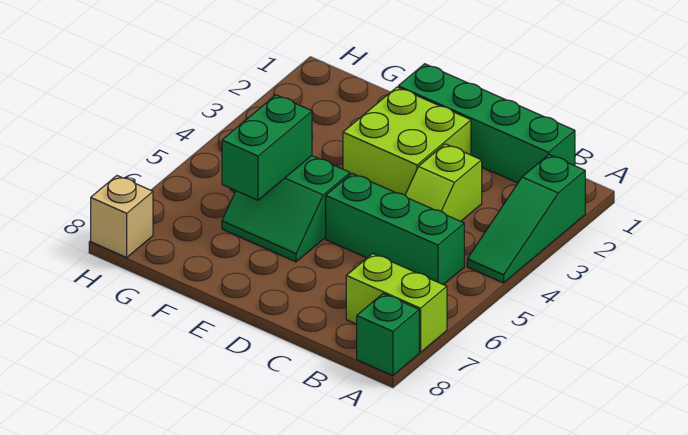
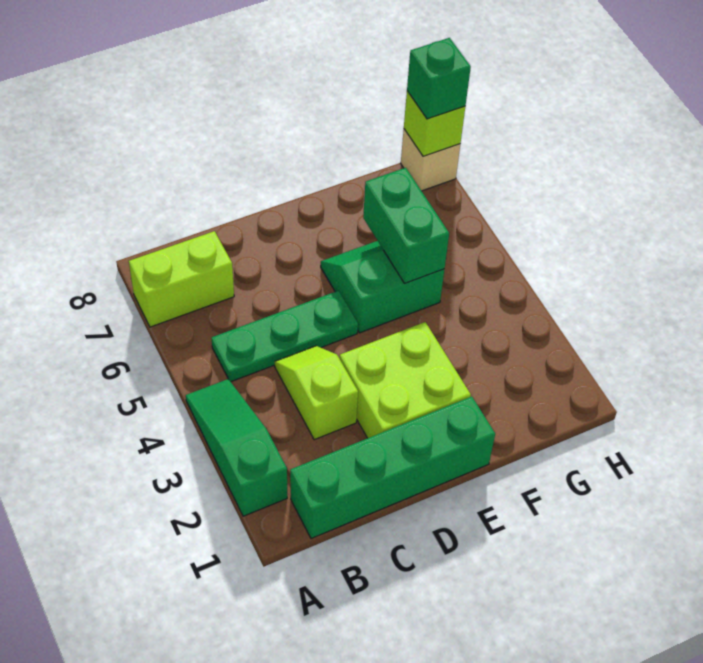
green 1x1 brick [357,294,419,376] -> green 1x1 brick moved to [407,38,471,119]
green 1x3 brick [326,174,464,285] -> green 1x3 plate [211,291,358,382]
none -> lime 1x1 brick [404,91,465,156]

